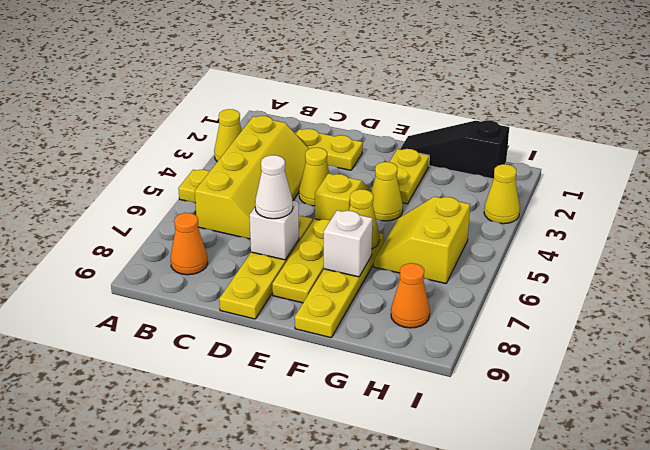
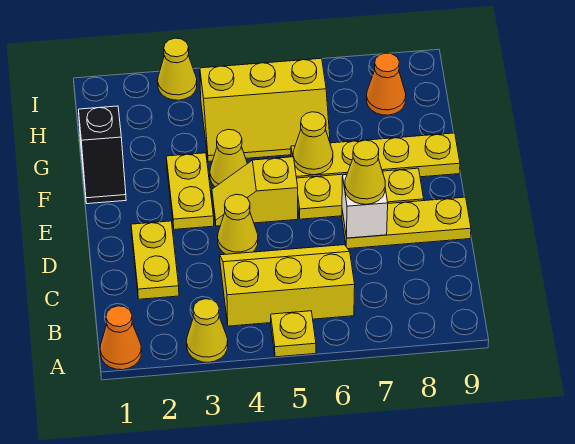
yellow 2x4 slope [195,116,309,239] -> yellow 2x3 slope [220,245,355,326]
orange 1x1 cone [171,213,208,275] -> orange 1x1 cone moved to [100,306,142,370]
yellow 1x4 plate [219,216,313,319] -> yellow 1x3 plate [342,197,471,249]
white 1x1 cone [255,155,293,219] -> yellow 1x1 cone [345,140,385,204]
black 1x3 slope [400,120,509,179] -> black 1x2 slope [79,106,126,204]
yellow 1x2 plate [390,149,429,204] -> yellow 1x2 plate turned to [166,153,214,229]
white 1x1 brick [324,210,373,277] -> none
yellow 2x2 slope [374,197,470,284] -> yellow 2x3 slope [200,58,330,162]

